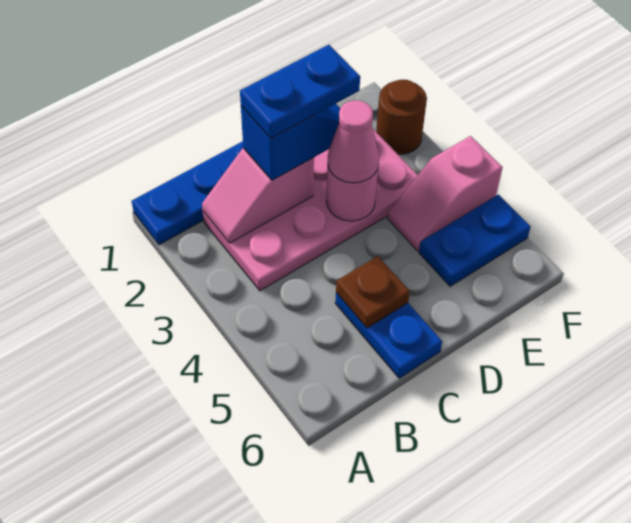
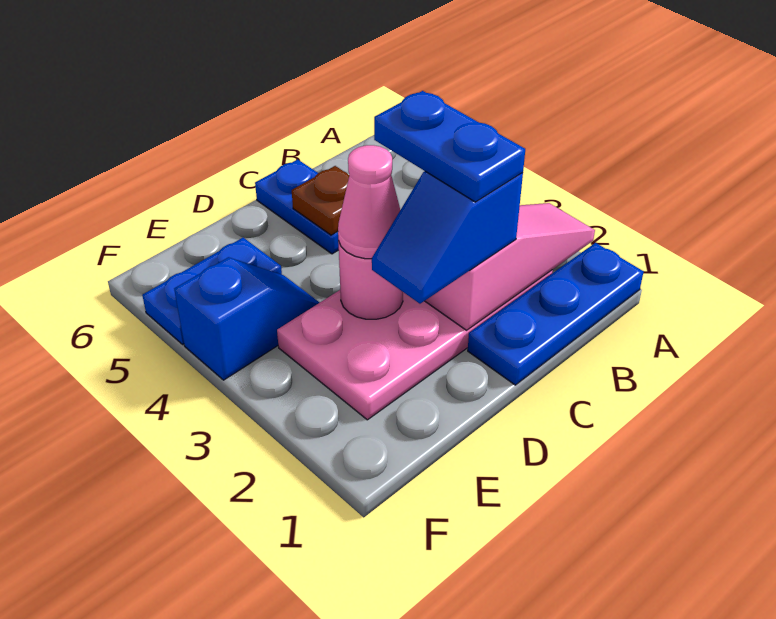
pink 1x2 slope [202,148,314,243] -> pink 1x3 slope [425,203,595,330]
blue 1x2 plate [240,45,360,138] -> blue 1x2 plate turned to [374,91,525,202]
pink 1x2 slope [387,136,503,251] -> blue 1x2 slope [174,257,320,380]
brown 1x1 round brick [376,80,427,154] -> none

